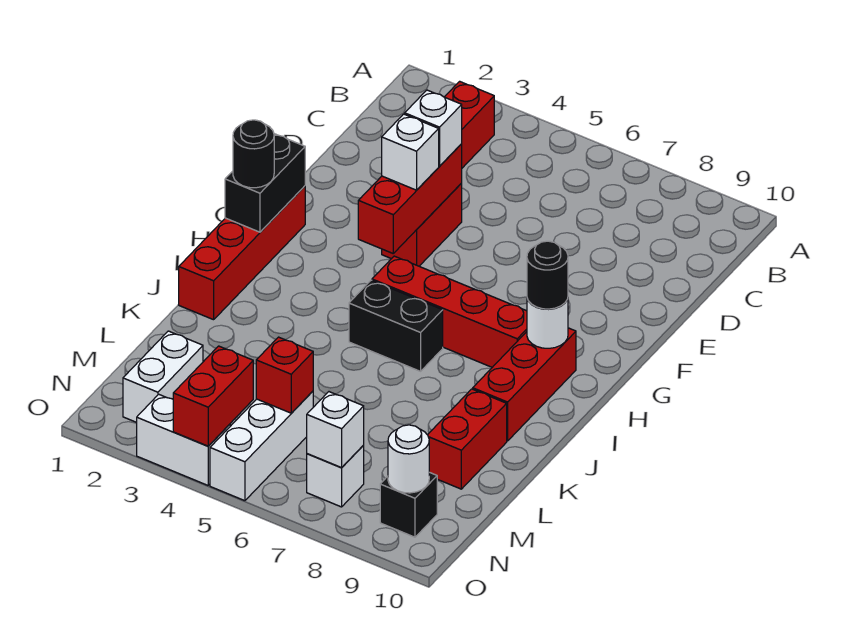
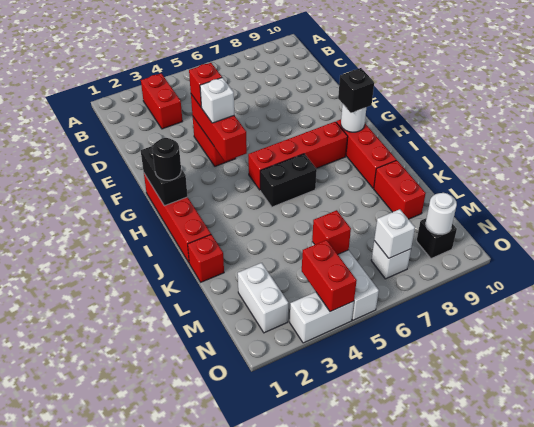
white 1x1 brick [405,90,462,166] -> red 1x1 brick [189,63,222,107]
black 1x1 round brick [527,241,568,309] -> black 1x1 brick [338,68,374,113]
none -> red 1x1 brick [188,234,224,282]

